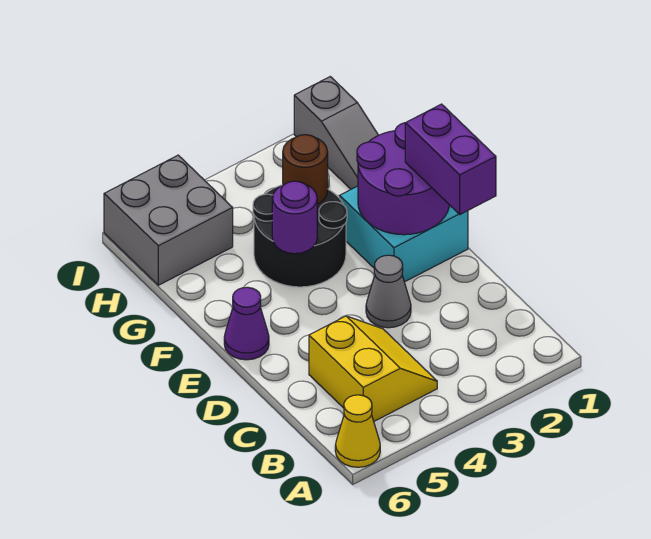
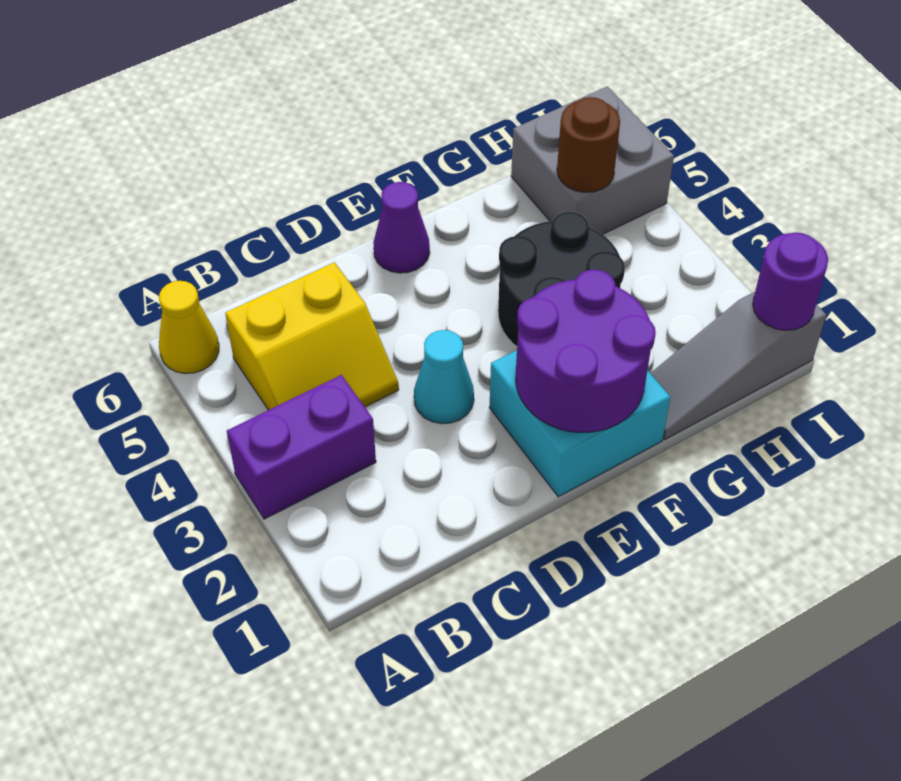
purple 1x2 brick [405,104,496,214] -> purple 1x2 brick moved to [227,375,376,519]
grey 1x1 cone [366,255,411,328] -> cyan 1x1 cone [414,330,474,424]
purple 1x1 round brick [272,181,317,254] -> purple 1x1 round brick moved to [753,233,828,330]
brown 1x1 round brick [283,135,328,204] -> brown 1x1 round brick moved to [557,97,620,192]

